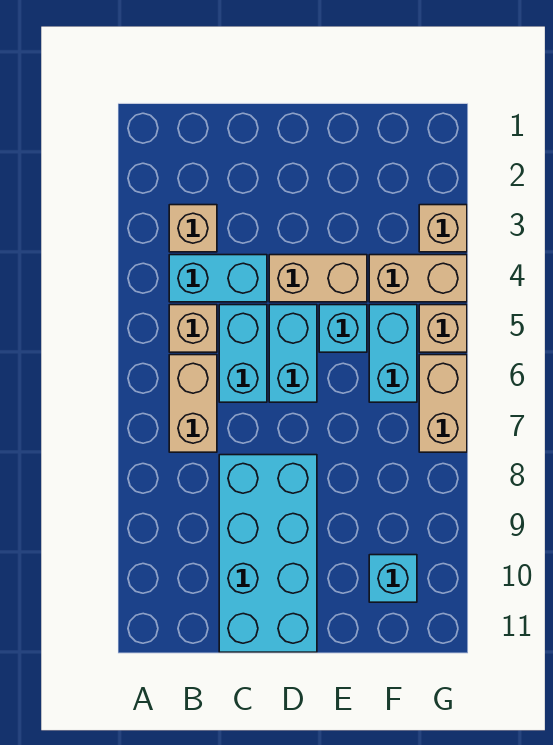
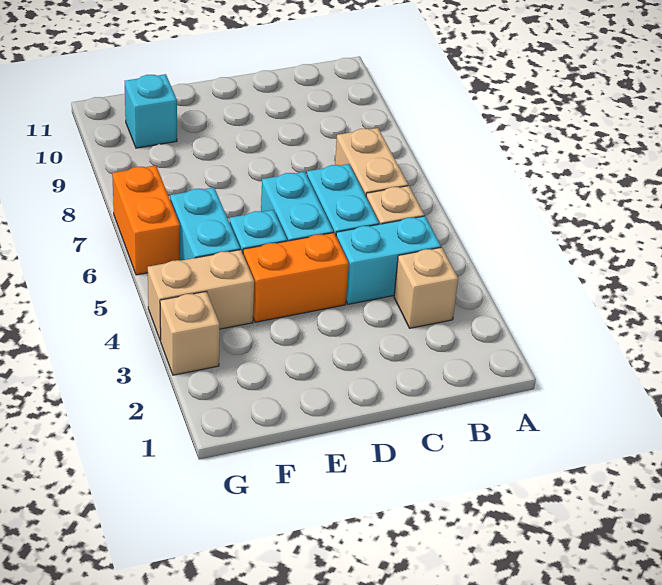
cyan 2x4 brick [219,455,317,652] -> none
tan 1x2 brick [269,255,367,302] -> orange 1x2 brick [243,233,349,322]
tan 1x1 brick [419,305,467,352] -> none
tan 1x2 brick [419,355,467,452] -> orange 1x2 brick [112,165,180,275]

